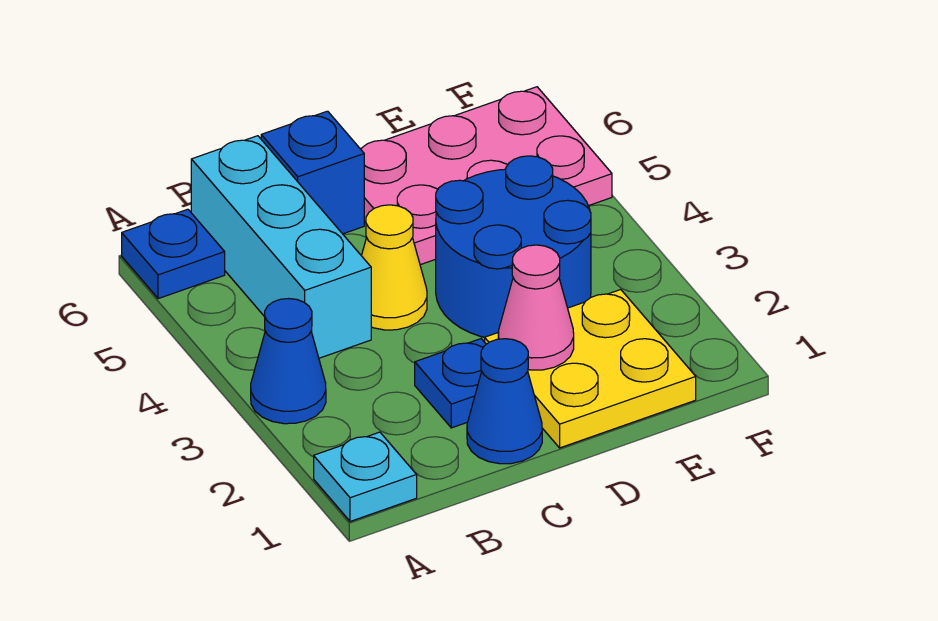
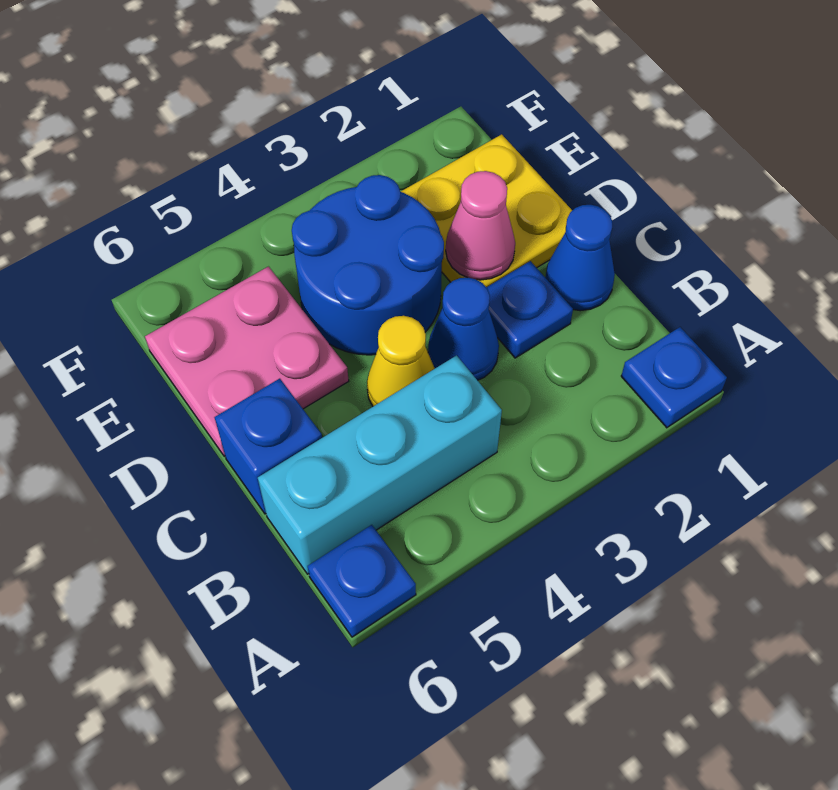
cyan 1x1 plate [314,432,417,521] -> blue 1x1 plate [621,327,727,428]
blue 1x1 cone [251,299,326,424] -> blue 1x1 cone moved to [428,278,499,380]
pink 2x3 plate [361,87,612,265] -> pink 2x2 plate [145,267,349,456]

